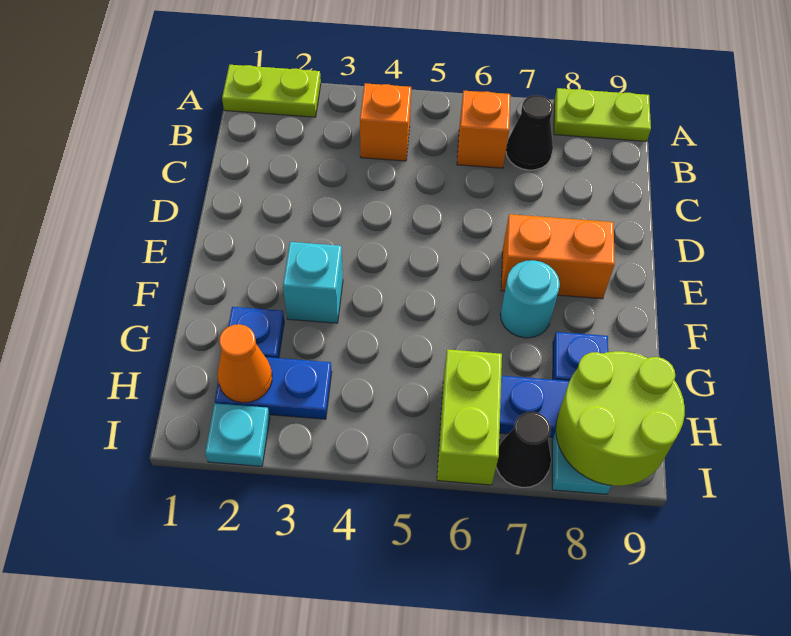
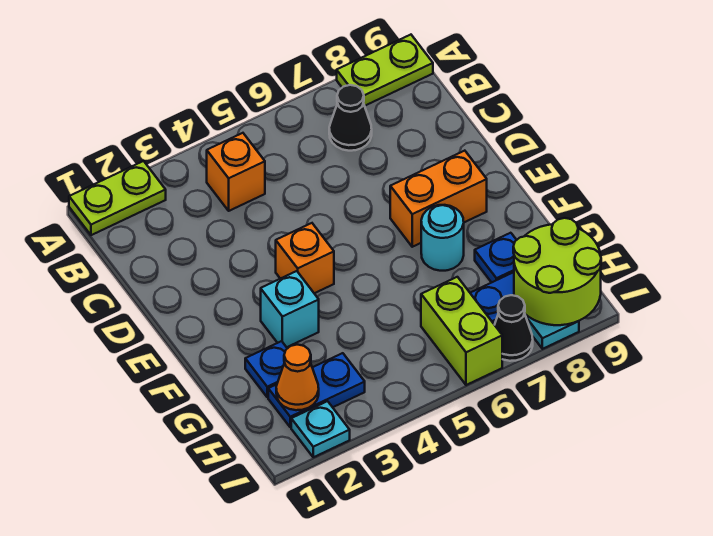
orange 1x1 brick [457,91,510,168] -> orange 1x1 brick moved to [276,223,334,293]

